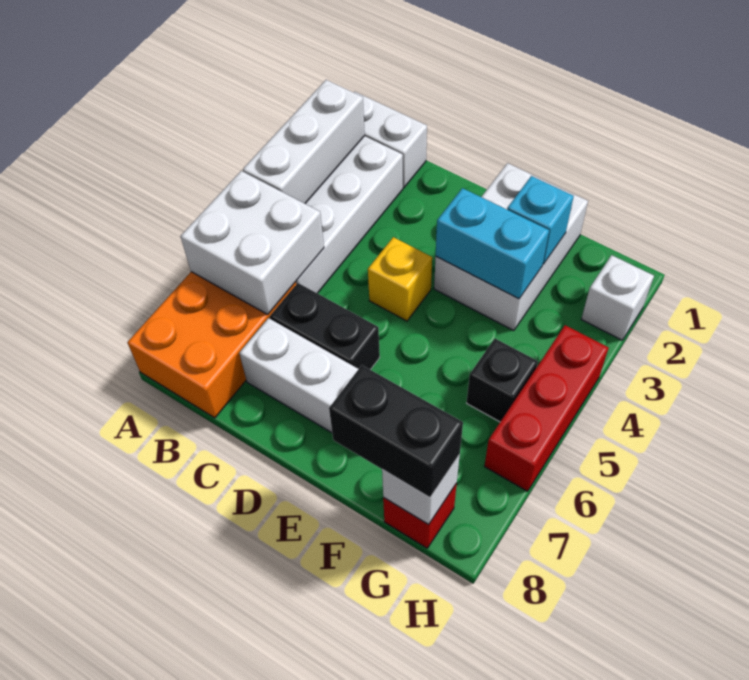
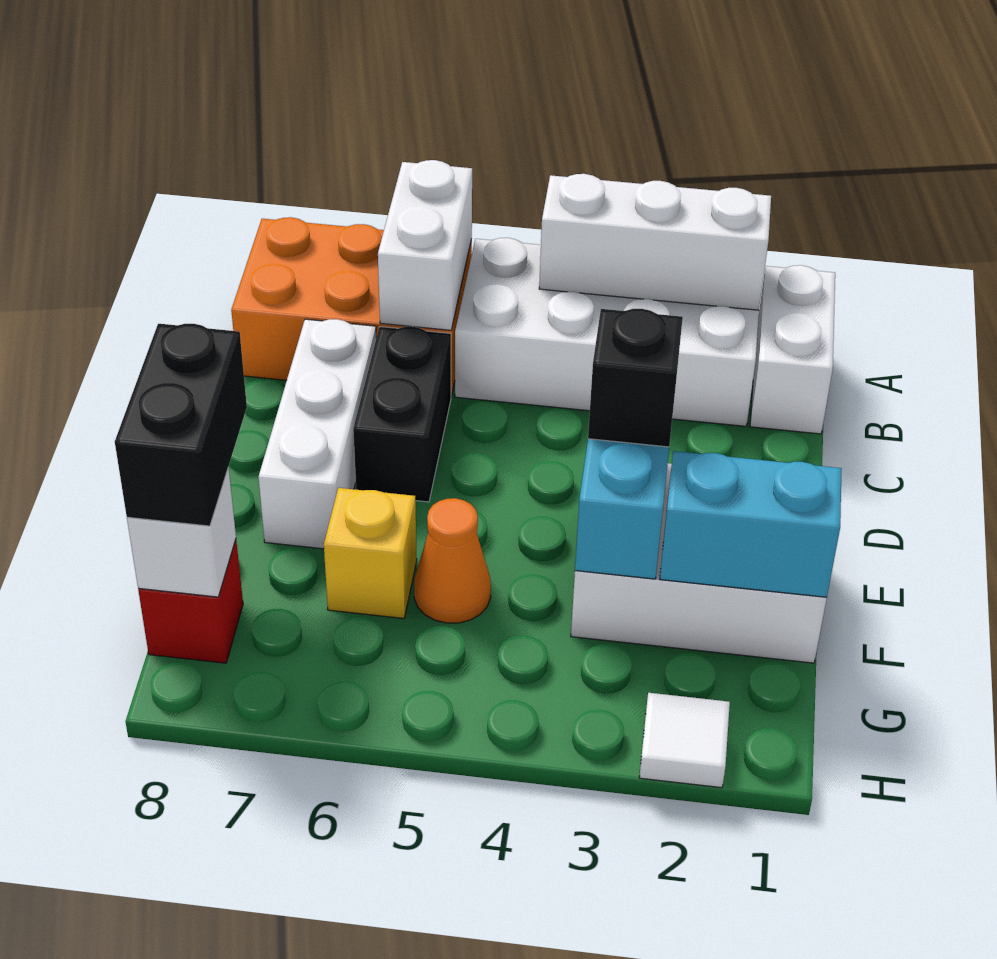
white 2x2 brick [180,171,324,314] -> white 1x2 brick [378,160,472,330]
yellow 1x1 brick [368,237,432,321] -> yellow 1x1 brick moved to [324,488,417,618]
cyan 1x1 brick [507,176,574,264] -> cyan 1x2 brick [660,451,842,597]
none -> orange 1x1 cone [414,498,491,623]
black 1x1 brick [467,339,538,422] -> black 1x1 brick moved to [588,309,683,447]
white 1x1 brick [581,255,654,340] -> white 1x1 tile [639,693,730,788]
red 1x3 brick [484,325,608,491] -> none

